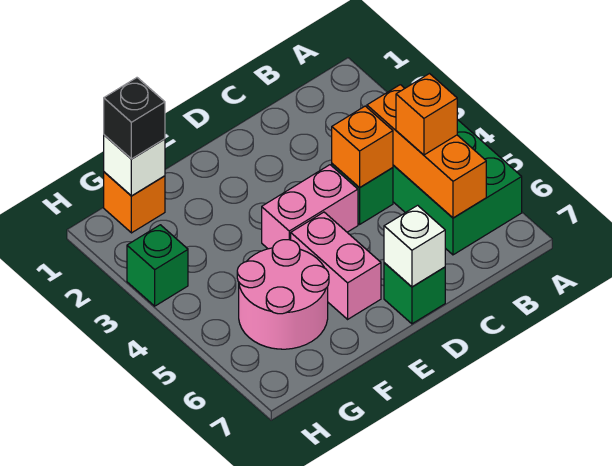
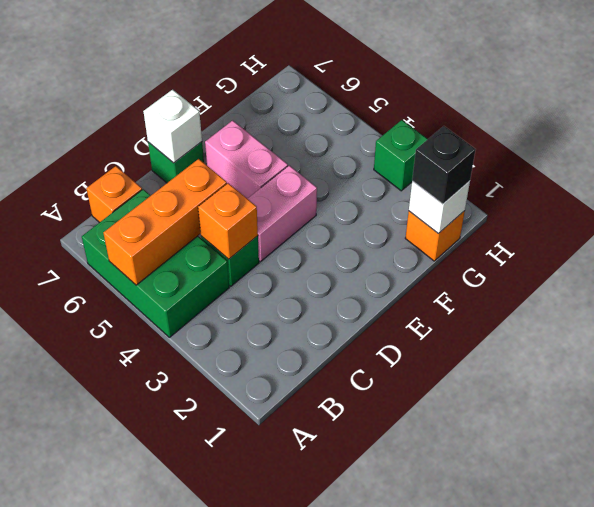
orange 1x3 brick [367,85,486,218] -> orange 1x3 brick turned to [103,159,227,285]
orange 1x1 brick [396,74,457,155] -> orange 1x1 brick moved to [86,166,142,223]
pink 2x2 round brick [237,240,329,349] -> none

